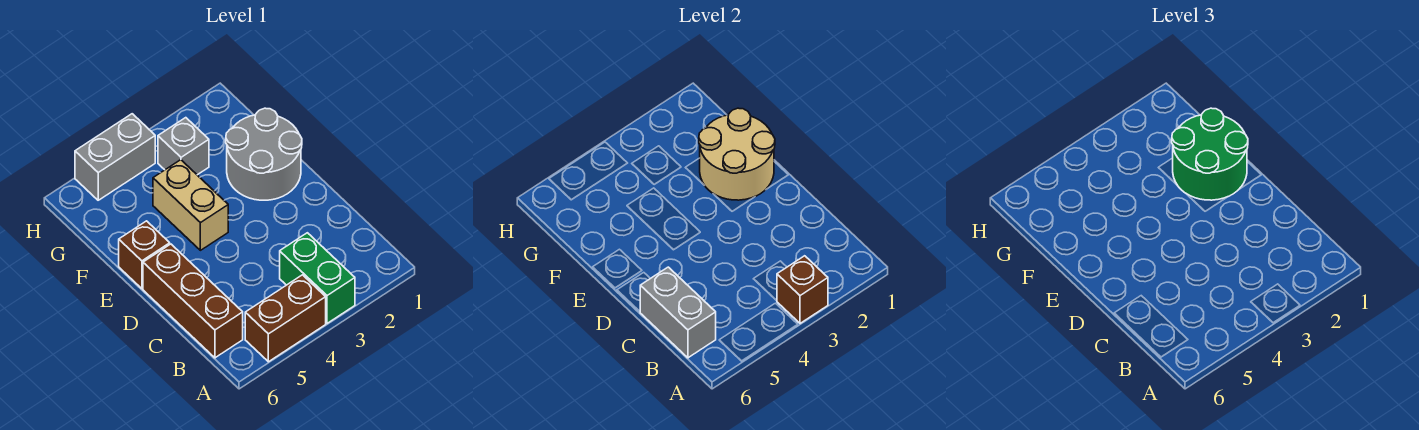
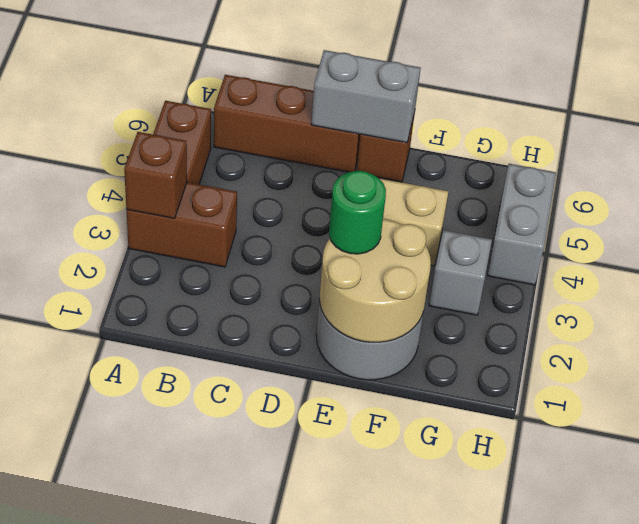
green 1x2 brick [280,233,355,323] -> brown 1x2 brick [126,182,237,267]
grey 1x2 brick [640,267,716,358] -> grey 1x2 brick moved to [311,50,421,143]
green 2x2 round brick [1172,108,1248,200] -> green 1x1 round brick [329,171,386,254]

